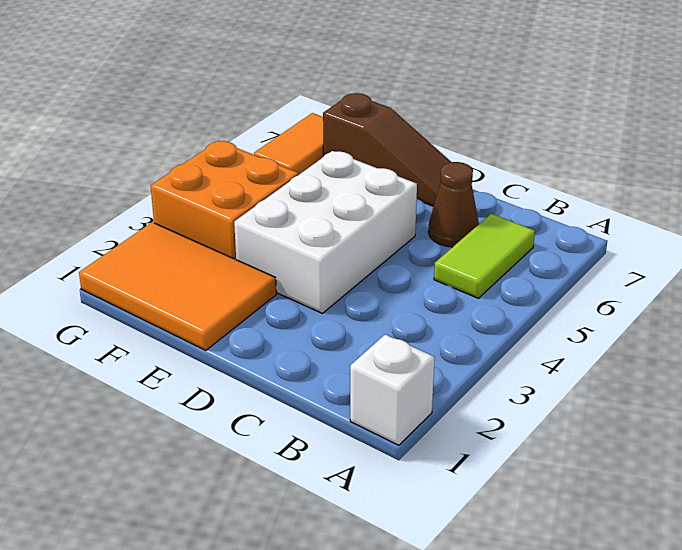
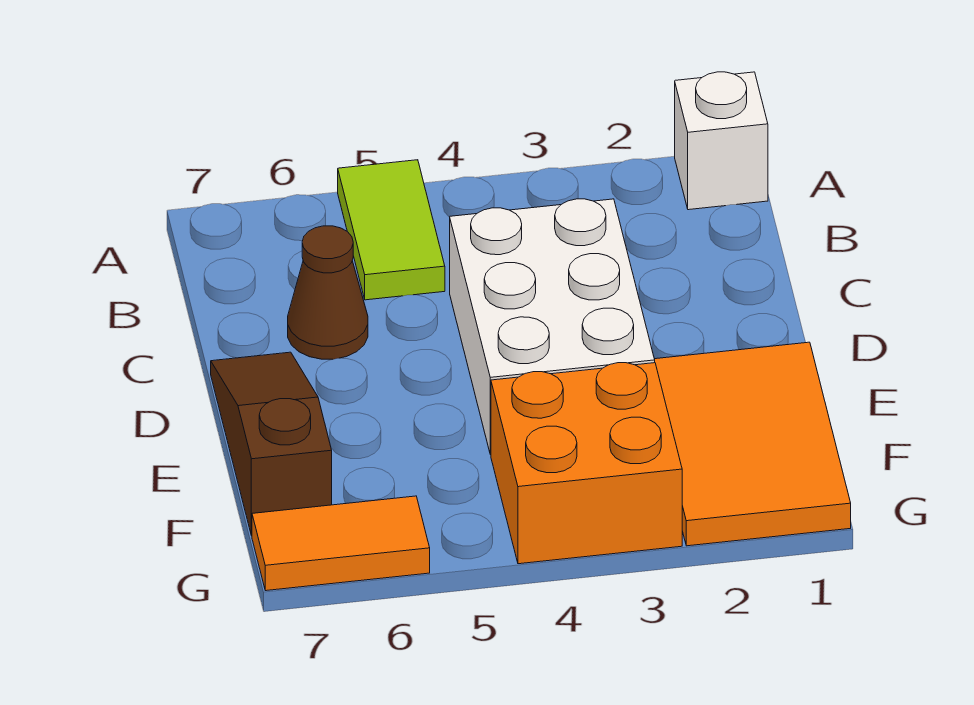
lime 1x2 tile [434,214,535,298] -> lime 1x2 tile turned to [338,160,445,300]
white 2x3 brick [234,151,417,313] -> white 2x3 brick turned to [450,199,655,455]

